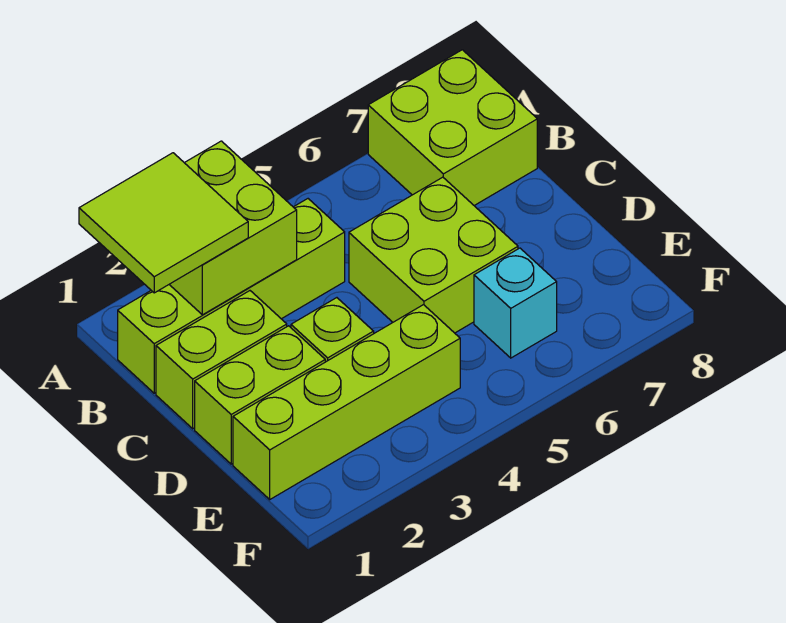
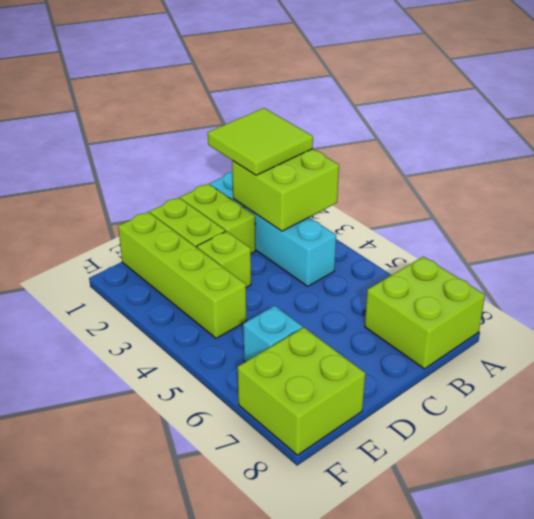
lime 1x4 brick [118,199,345,393] -> cyan 1x4 brick [210,172,336,286]
lime 2x2 brick [349,177,518,333] -> lime 2x2 brick moved to [238,328,365,455]

